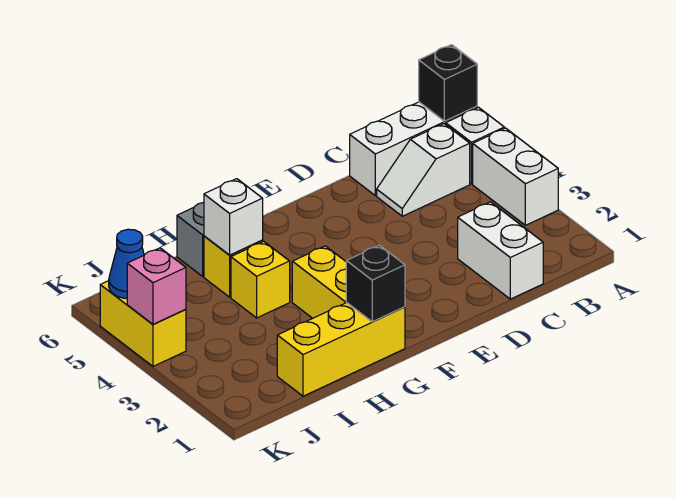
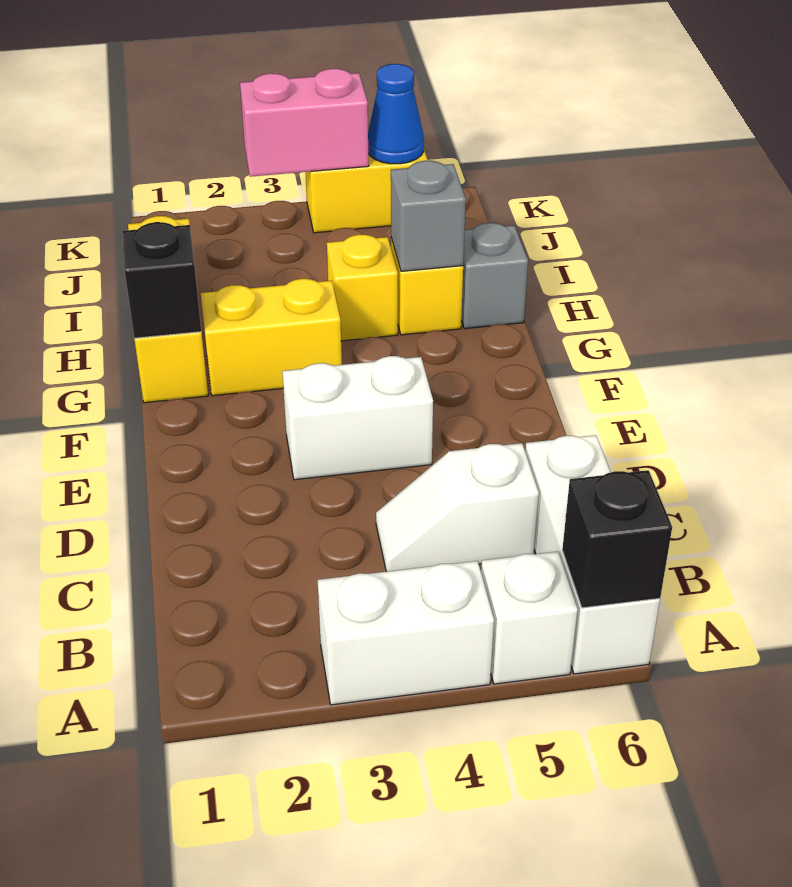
white 1x2 slope [377,124,470,216] -> white 1x2 slope turned to [376,443,539,572]
white 1x2 brick [458,202,543,299] -> white 1x2 brick moved to [282,356,433,480]
white 1x1 brick [204,179,263,255] -> grey 1x1 brick [391,161,466,271]
pink 1x1 brick [127,248,186,324] -> pink 1x2 brick [240,69,369,177]

